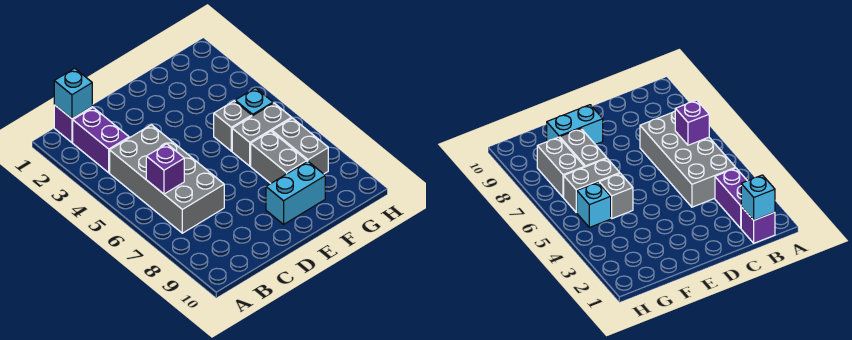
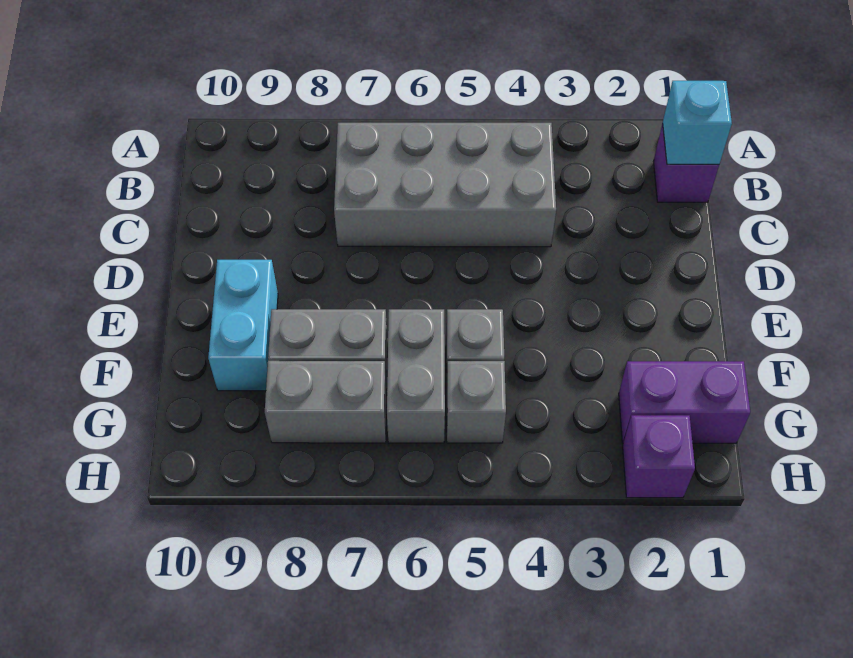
purple 1x2 brick [73,108,129,173] -> purple 1x2 brick moved to [619,361,750,443]
purple 1x1 brick [146,144,184,194] -> purple 1x1 brick moved to [623,415,695,498]
cyan 1x1 brick [235,88,273,116] -> grey 1x1 brick [447,361,506,443]

